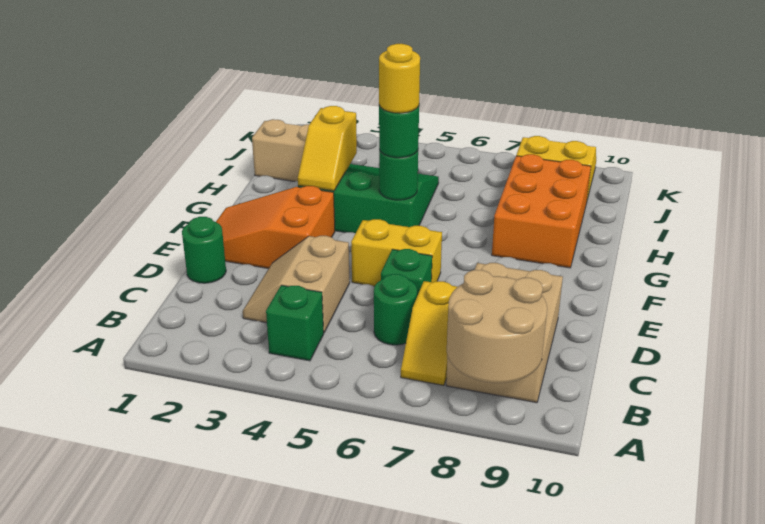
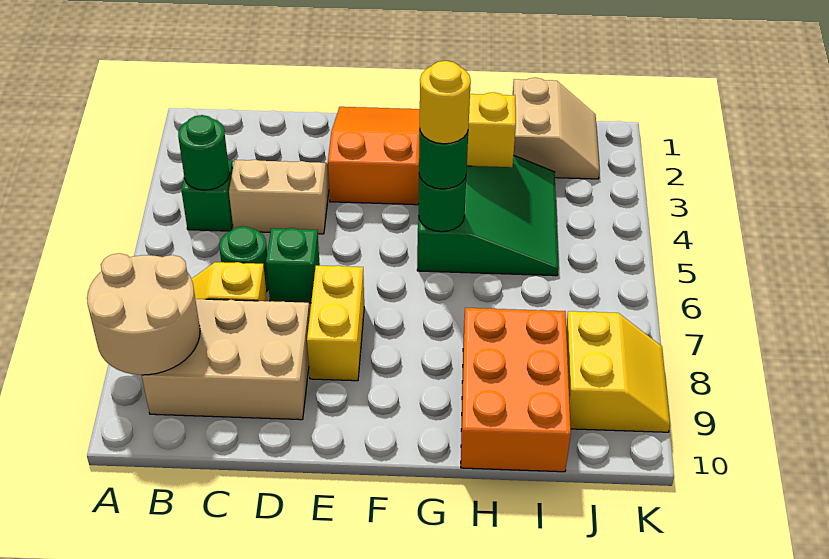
green 1x1 round brick [182,217,226,283] -> green 1x1 round brick moved to [178,115,229,190]
yellow 1x2 brick [351,219,442,286] -> yellow 1x2 brick moved to [307,265,364,381]
orange 2x3 brick [492,154,591,268] -> orange 2x3 brick turned to [461,308,571,472]

